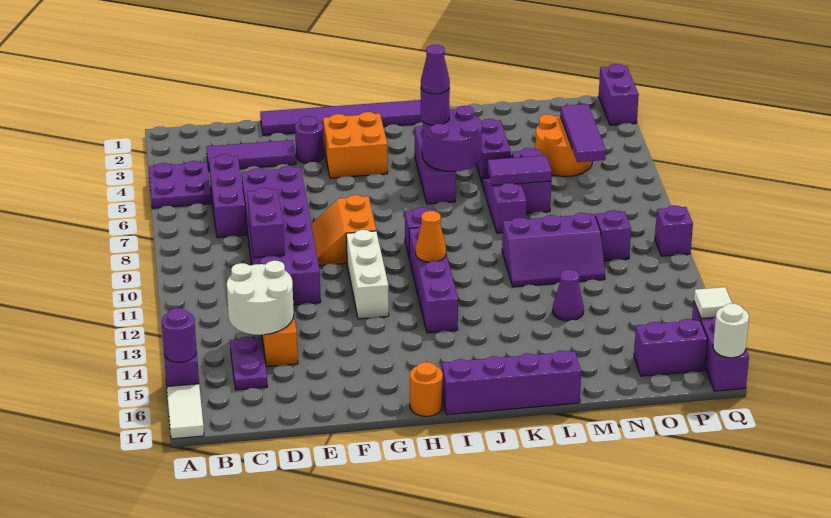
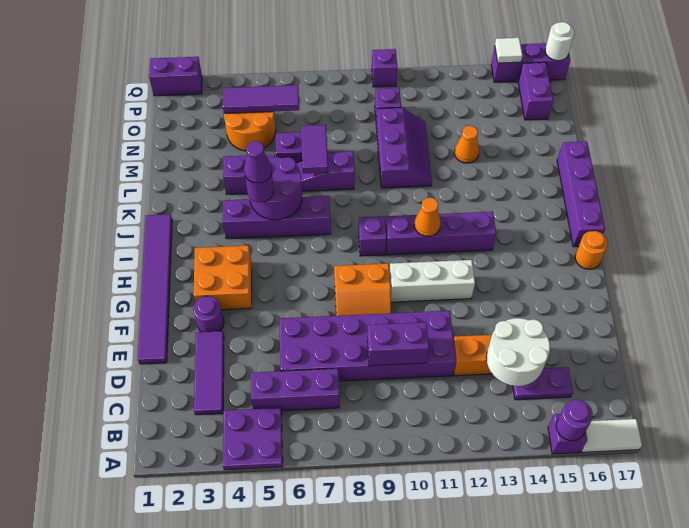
purple 1x3 brick [415,126,456,204] -> purple 1x4 brick [223,196,331,239]
purple 1x1 cone [553,269,584,321] -> orange 1x1 cone [455,126,479,163]

